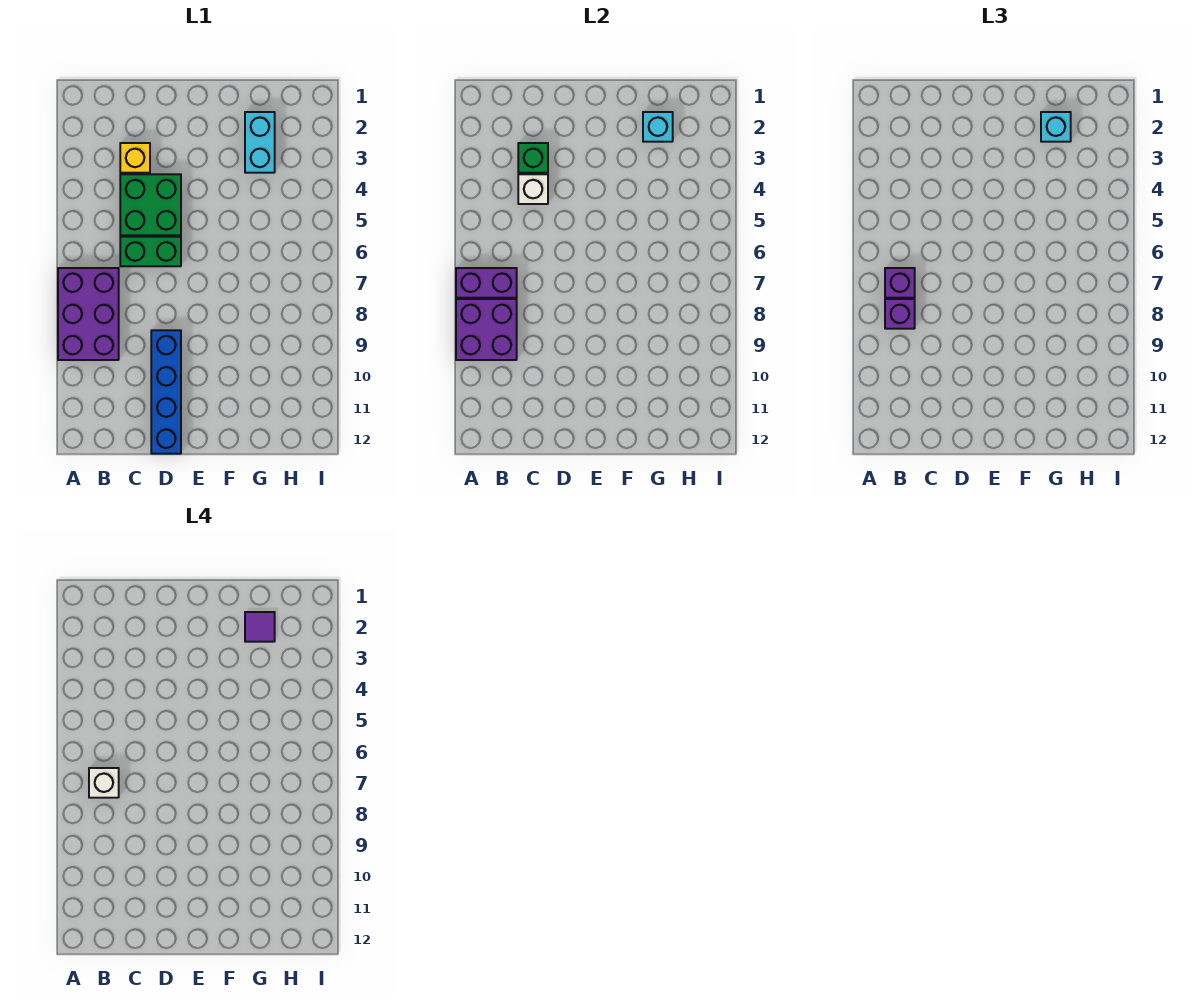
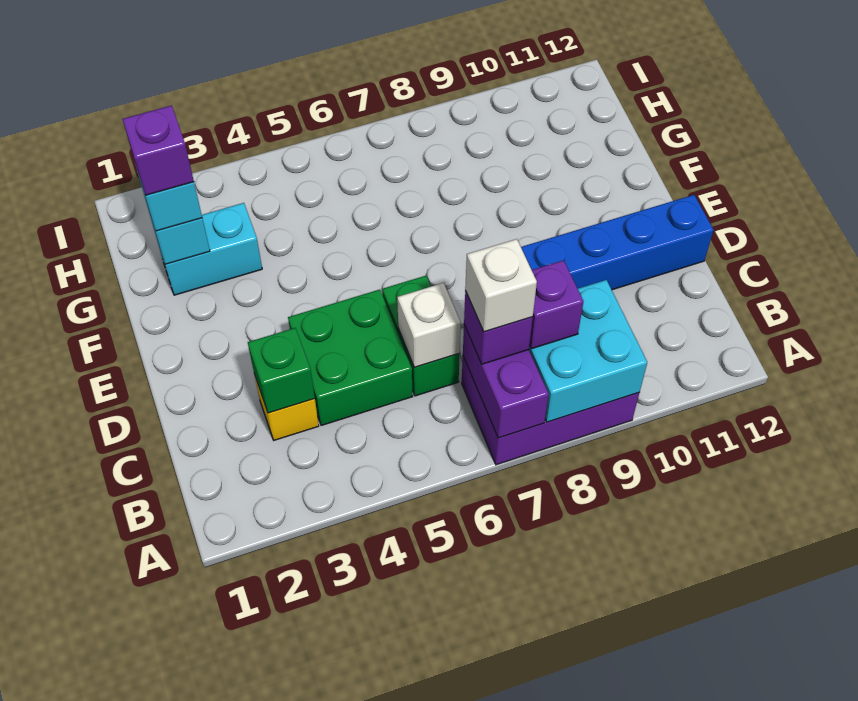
purple 2x2 brick [456,299,517,360] -> cyan 2x2 brick [529,280,647,422]
white 1x1 brick [518,174,548,204] -> white 1x1 brick moved to [397,283,461,367]
purple 1x1 tile [245,612,275,642] -> purple 1x1 brick [123,105,194,195]

